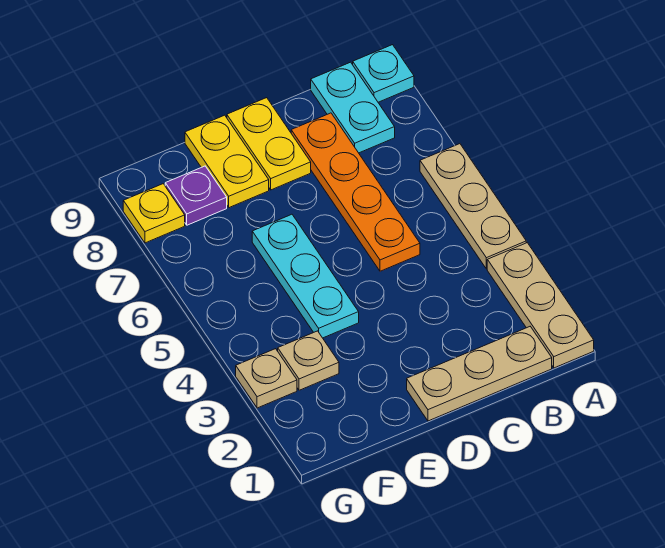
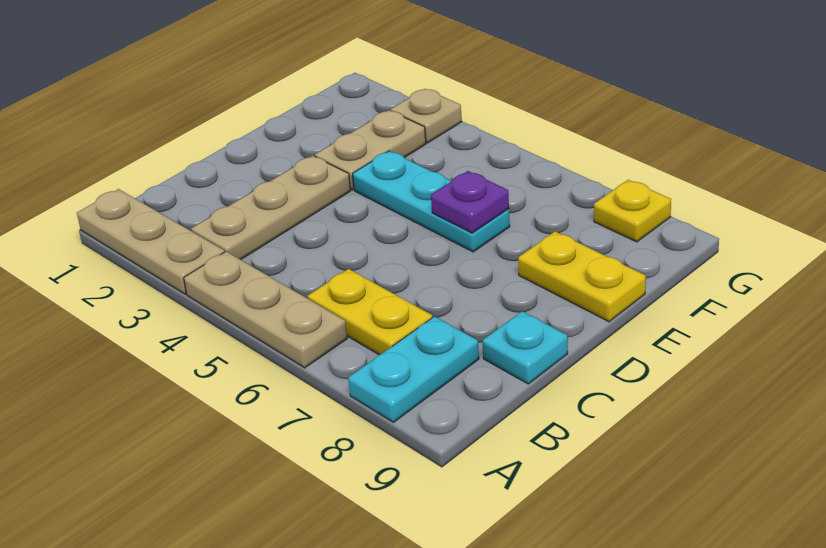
cyan 1x1 plate [353,45,414,102] -> cyan 1x1 plate moved to [482,311,568,384]
tan 1x3 plate [407,327,552,421] -> tan 1x3 plate moved to [191,156,351,260]
cyan 1x2 plate [311,62,395,153] -> cyan 1x2 plate turned to [348,317,479,422]
orange 1x4 plate [291,113,420,271] -> none
yellow 1x2 plate [227,98,311,190] -> yellow 1x2 plate moved to [307,269,433,355]
tan 1x1 plate [278,331,339,390] -> tan 1x2 plate [315,110,426,190]
purple 1x1 plate [165,166,227,225] -> purple 1x1 plate moved to [431,171,509,233]

